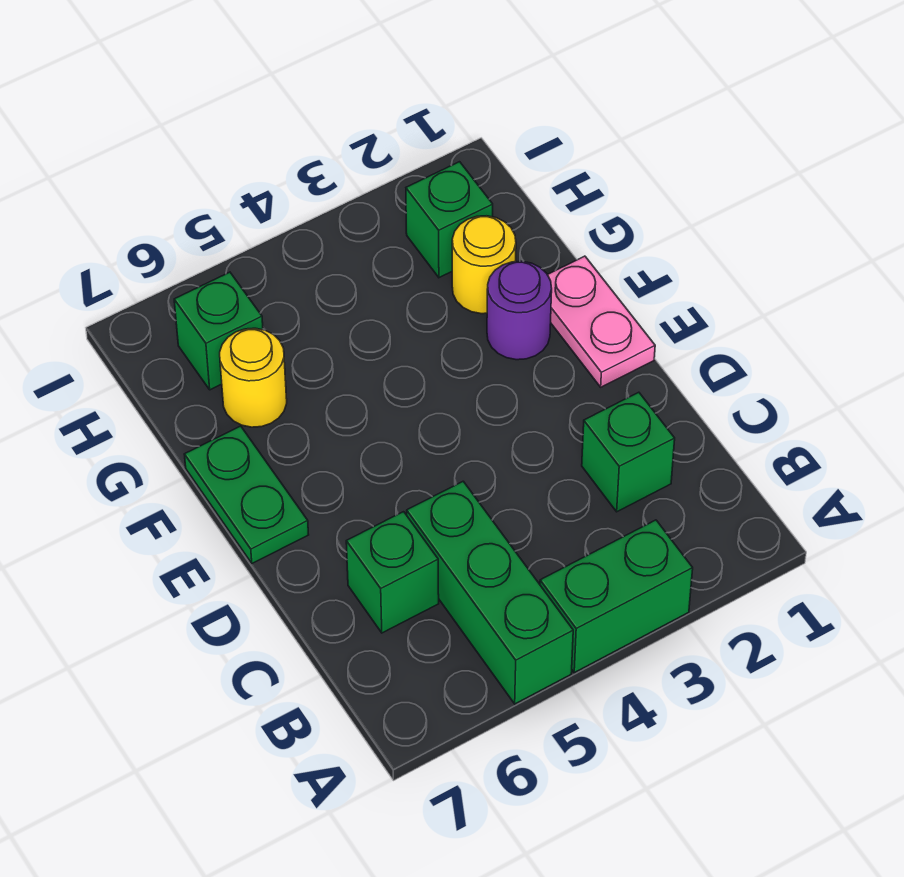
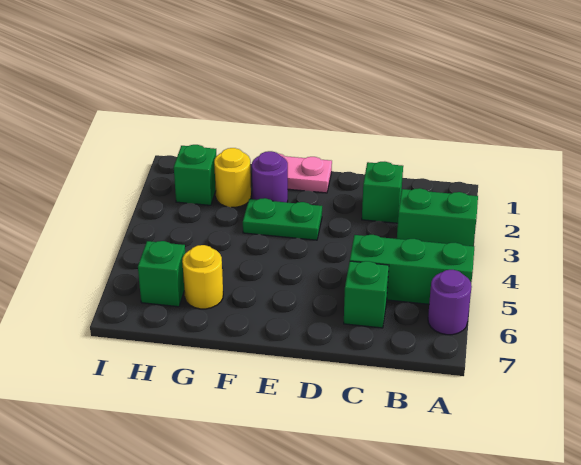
green 1x2 brick [540,520,693,673] -> green 1x2 brick turned to [397,188,478,246]
none -> purple 1x1 round brick [428,270,472,335]
green 1x2 plate [184,426,309,563] -> green 1x2 plate moved to [243,198,322,240]

